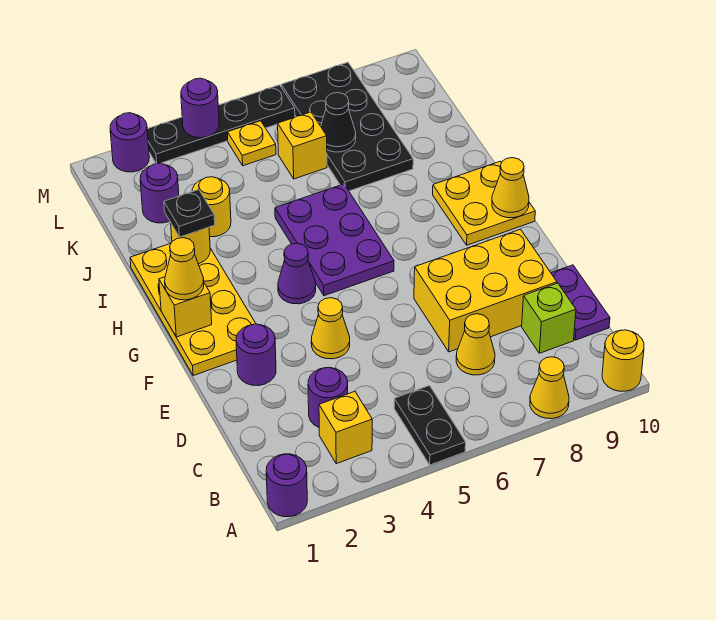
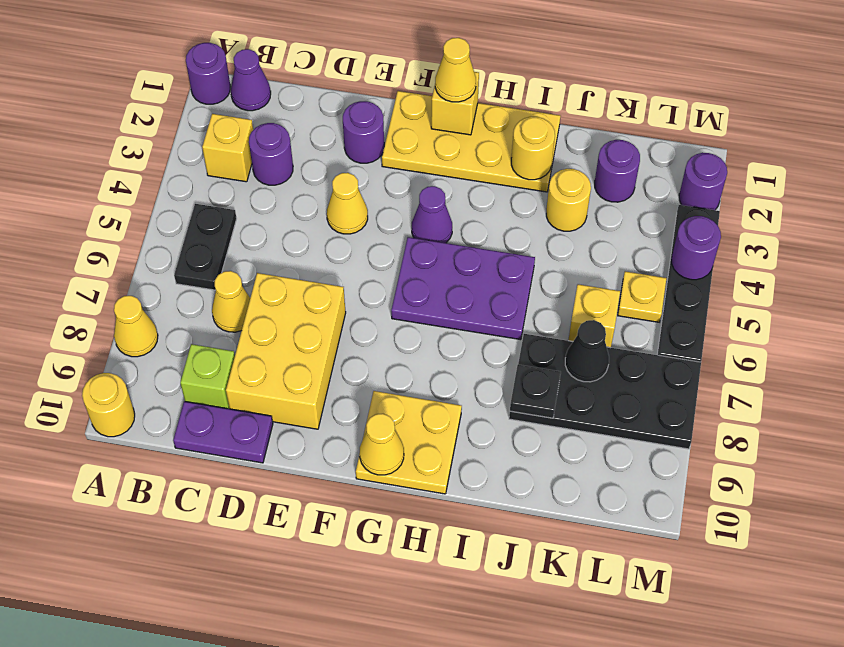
black 1x2 plate [394,386,466,465] -> black 1x2 plate turned to [174,204,237,290]
none -> purple 1x1 cone [231,49,271,111]
black 1x1 plate [164,189,215,237] -> black 1x1 plate moved to [510,365,561,418]

